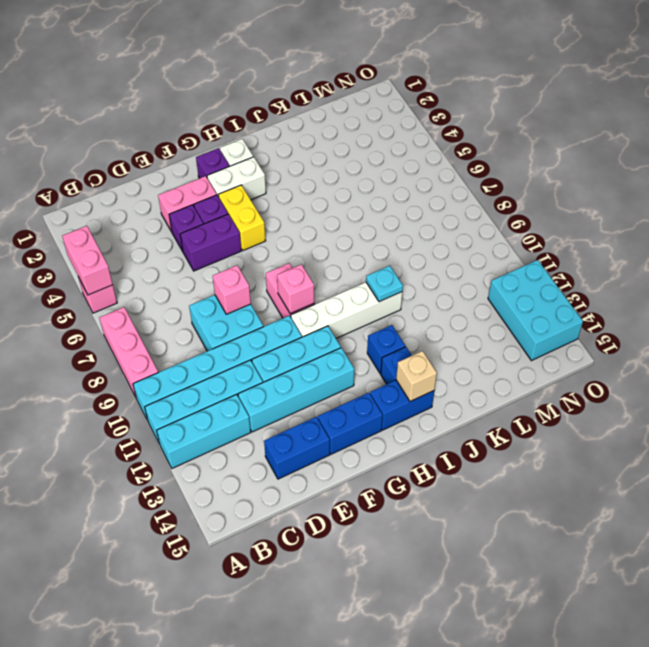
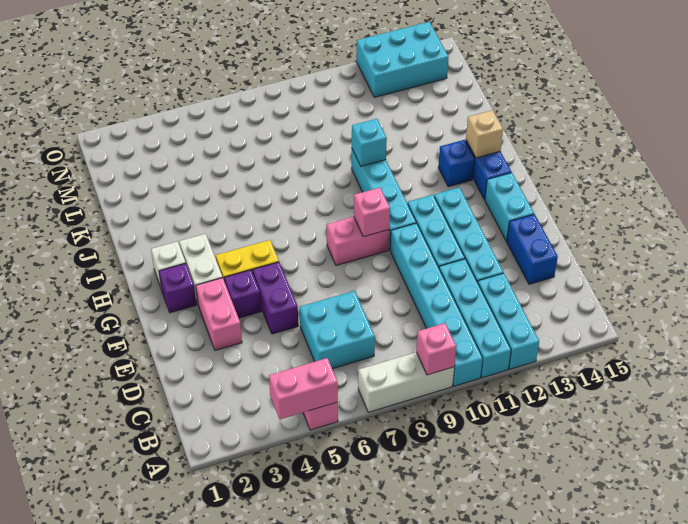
pink 1x3 brick [100,307,158,397] -> white 1x3 brick [358,352,454,412]
cyan 2x2 brick [189,295,263,351] -> cyan 2x2 brick moved to [300,291,375,369]
purple 1x1 brick [169,205,203,251] -> none
pink 1x1 brick [213,265,251,314] -> pink 1x1 brick moved to [416,323,456,375]
blue 1x2 brick [318,393,383,454] -> cyan 1x2 brick [485,173,534,241]
white 1x4 brick [291,282,402,338] -> cyan 1x4 brick [352,149,416,249]
blue 1x1 brick [367,325,405,374] -> none
cyan 1x1 plate [366,266,403,302] -> cyan 1x1 brick [352,119,387,166]

